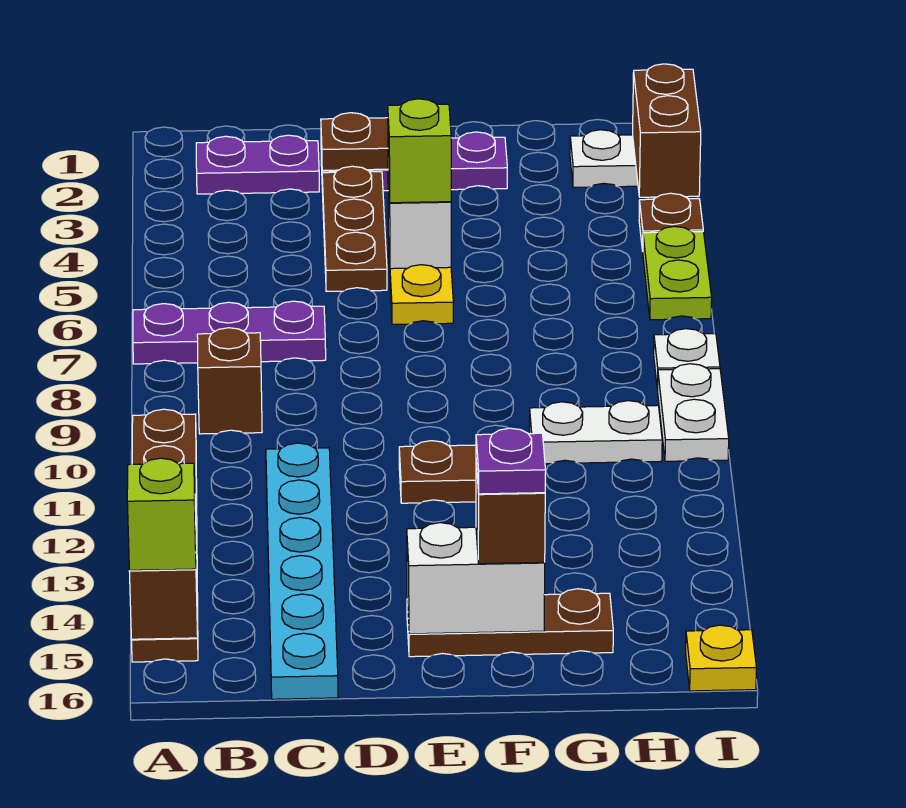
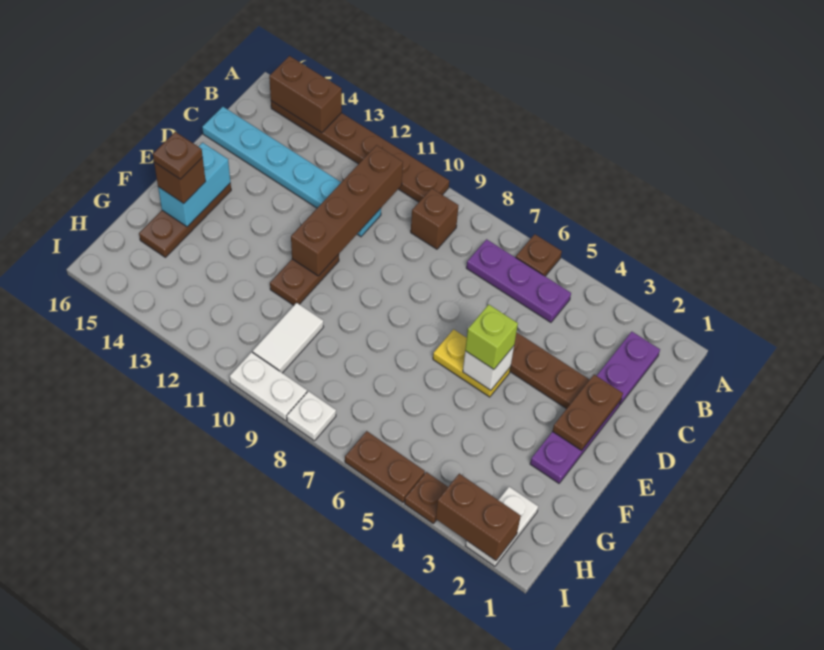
none -> brown 1x1 plate [516,234,562,276]
purple 1x3 plate [133,301,326,364] -> purple 1x3 plate turned to [467,239,571,322]
lime 1x1 brick [127,458,196,570] -> none
none -> brown 1x4 brick [291,145,403,276]
white 1x2 brick [407,523,545,634] -> cyan 1x2 brick [158,143,230,227]
purple 1x1 plate [476,428,546,494] -> brown 1x1 plate [153,132,203,179]
white 1x2 plate [529,401,662,464] -> white 1x2 tile [253,303,323,373]
lime 1x2 plate [643,226,712,320] -> brown 1x2 plate [345,431,425,502]
yellow 1x1 plate [686,625,756,691] -> none

